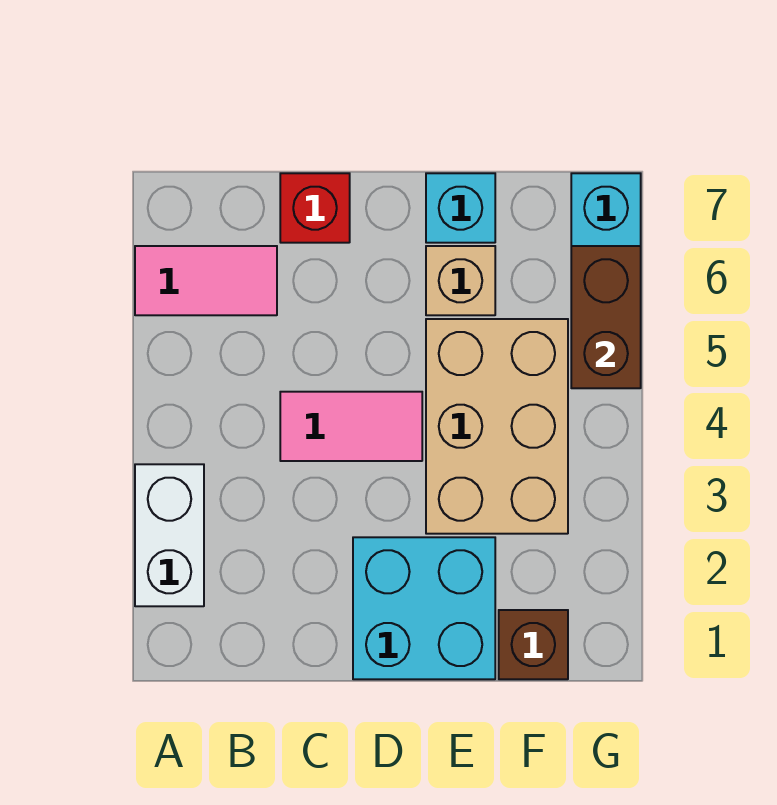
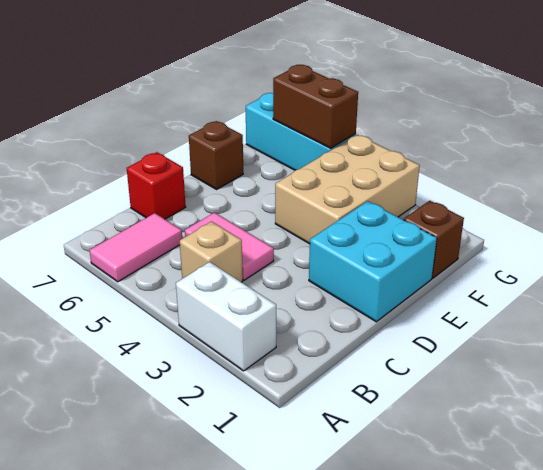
pink 1x2 tile [280,392,422,461] -> pink 1x2 tile turned to [185,213,274,280]
tan 2x3 brick [426,319,568,534] -> tan 2x3 brick turned to [275,135,420,244]
tan 1x1 brick [426,246,495,315] -> tan 1x1 brick moved to [180,222,243,282]
cyan 1x1 brick [426,173,495,243] -> brown 1x1 brick [189,121,243,189]

